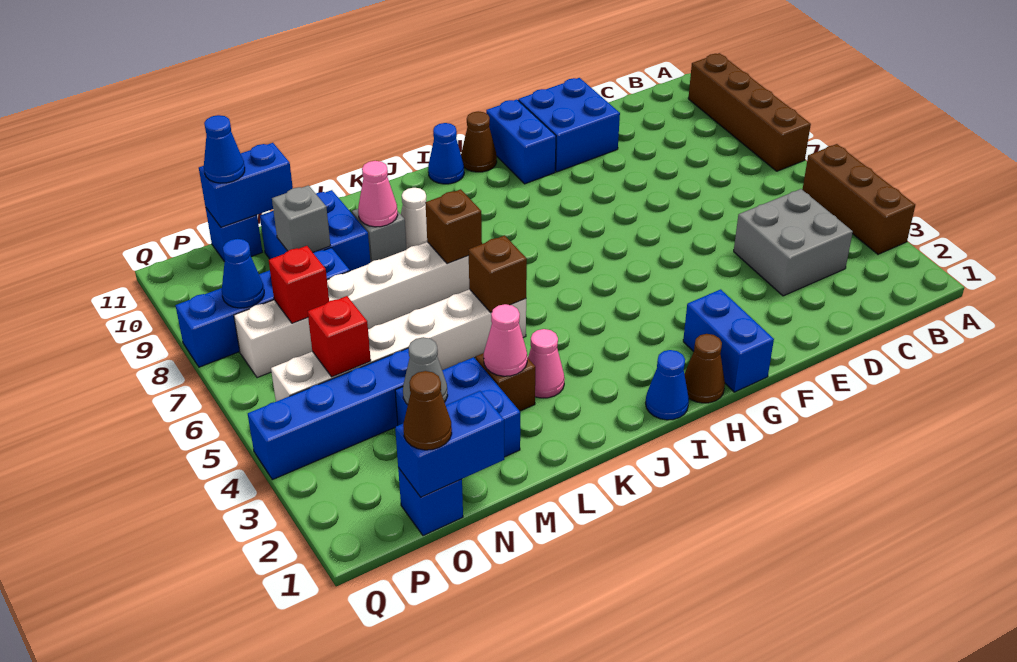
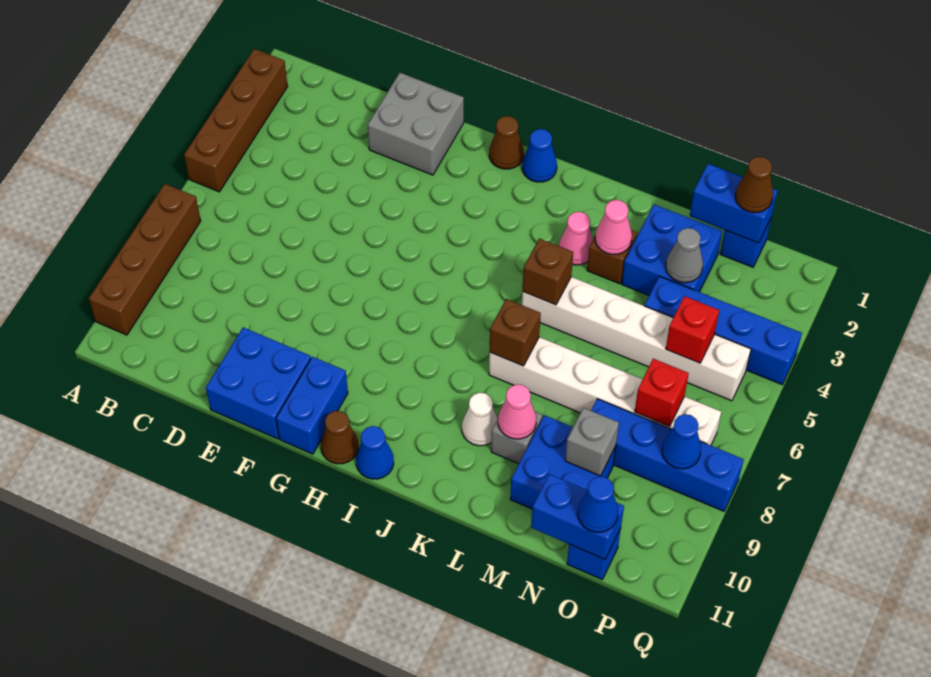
brown 1x3 brick [802,144,915,254] -> brown 1x4 brick [184,49,288,192]
grey 2x2 brick [734,189,853,296] -> grey 2x2 brick moved to [368,73,464,175]
blue 1x2 brick [683,289,774,392] -> none

